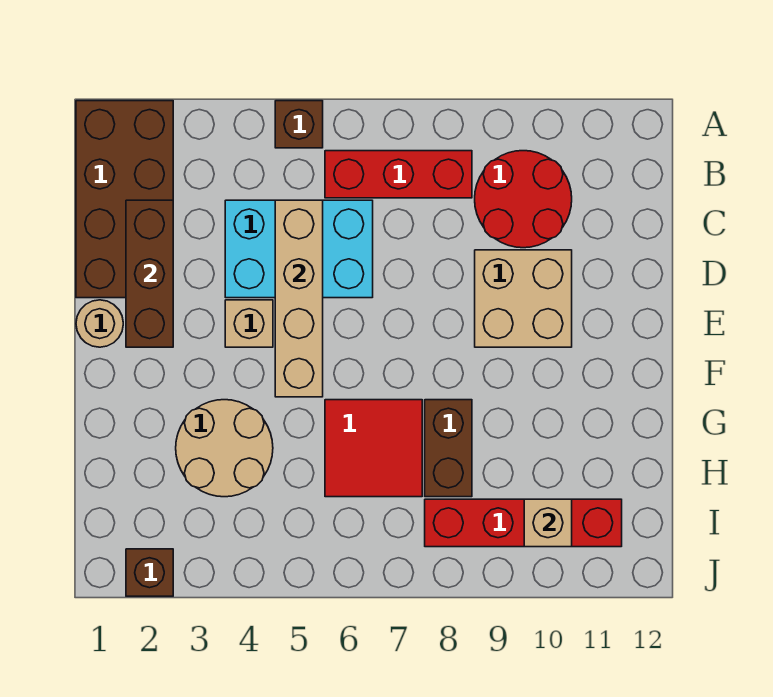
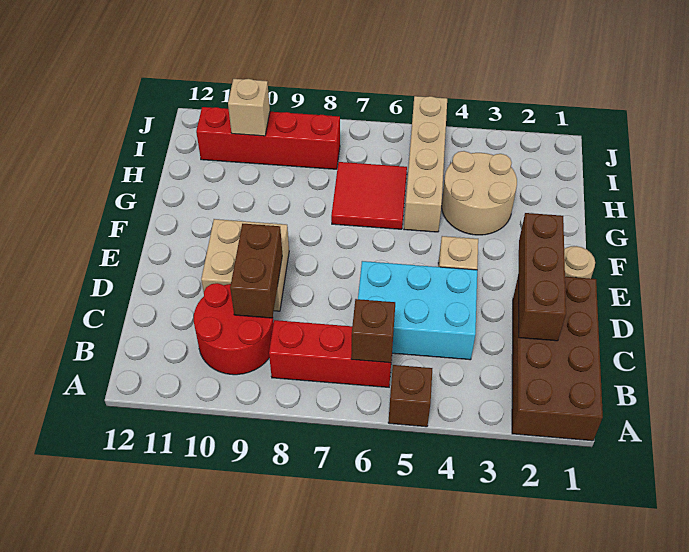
tan 1x4 brick [275,200,323,397] -> tan 1x4 brick moved to [404,96,447,232]
brown 1x2 brick [425,400,472,497] -> brown 1x2 brick moved to [230,224,282,318]
brown 1x1 brick [126,549,173,596] -> brown 1x1 brick moved to [351,299,395,363]

